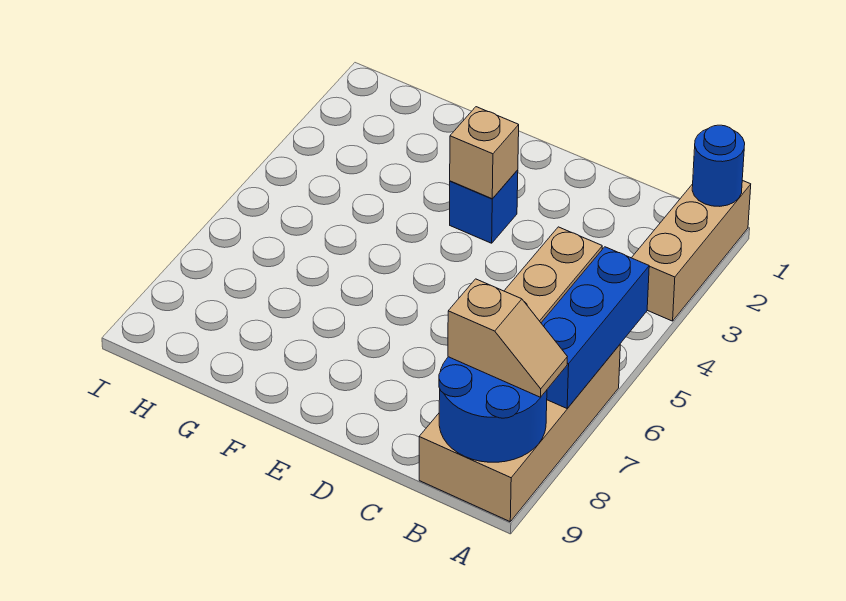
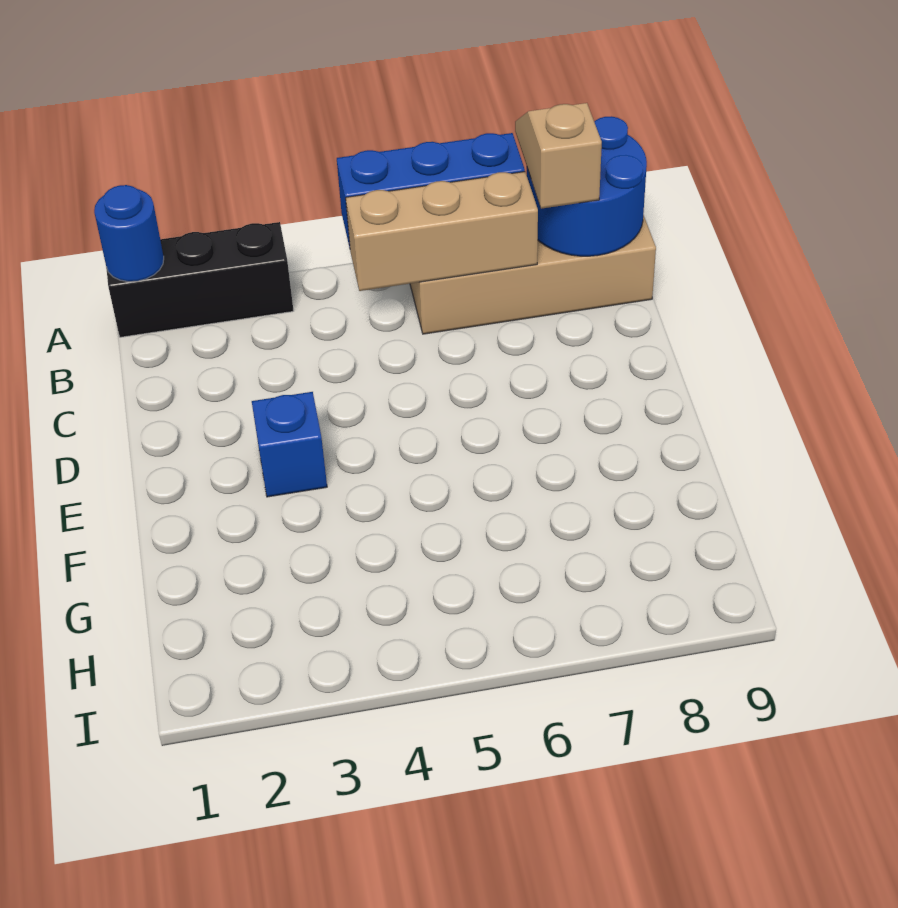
tan 1x3 brick [632,180,751,321] -> black 1x3 brick [106,222,294,337]
tan 1x1 brick [450,107,519,199] -> none

